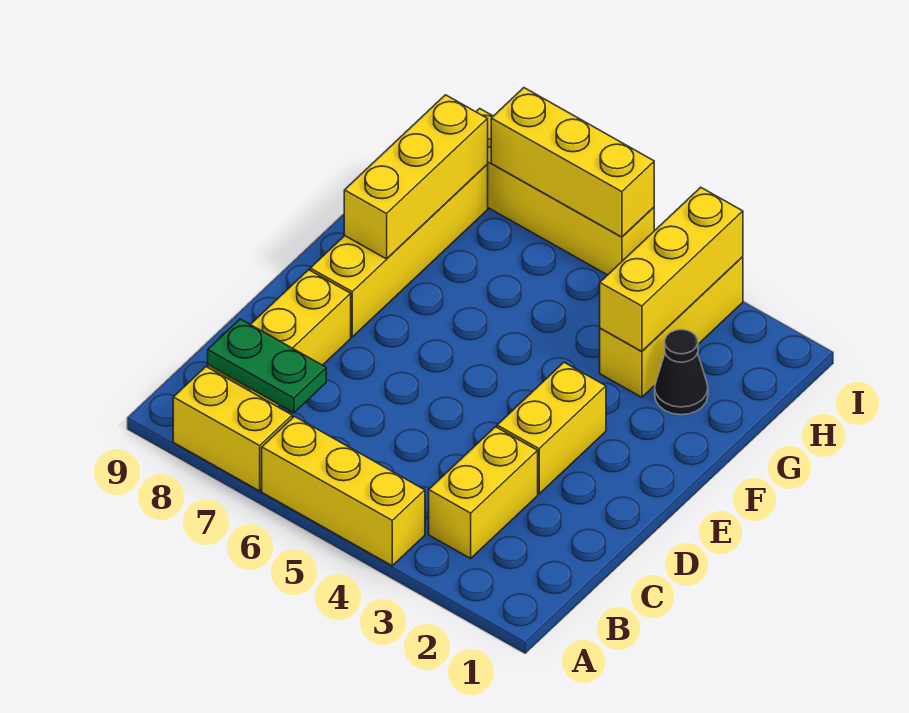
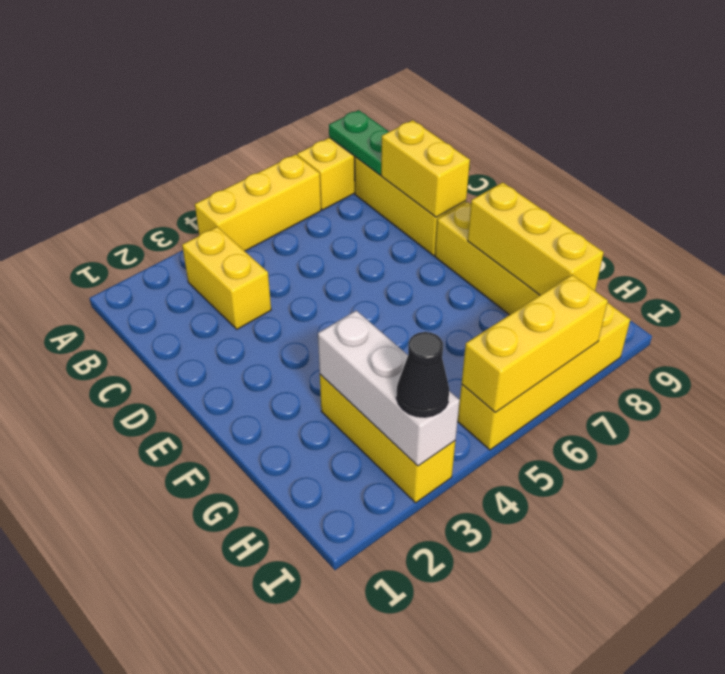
green 1x2 plate [208,319,326,413] -> green 1x2 plate turned to [329,110,389,175]
yellow 1x2 brick [497,362,606,494] -> yellow 1x2 brick moved to [381,120,470,217]
black 1x1 cone [655,329,708,415] -> black 1x1 cone moved to [396,332,449,417]
yellow 1x3 brick [600,187,743,351] -> white 1x3 brick [318,311,460,466]

